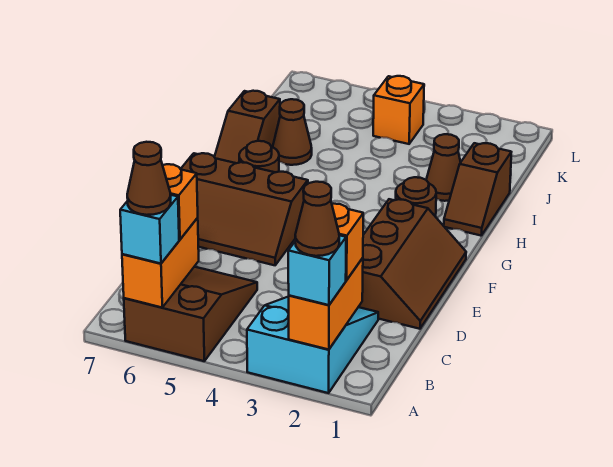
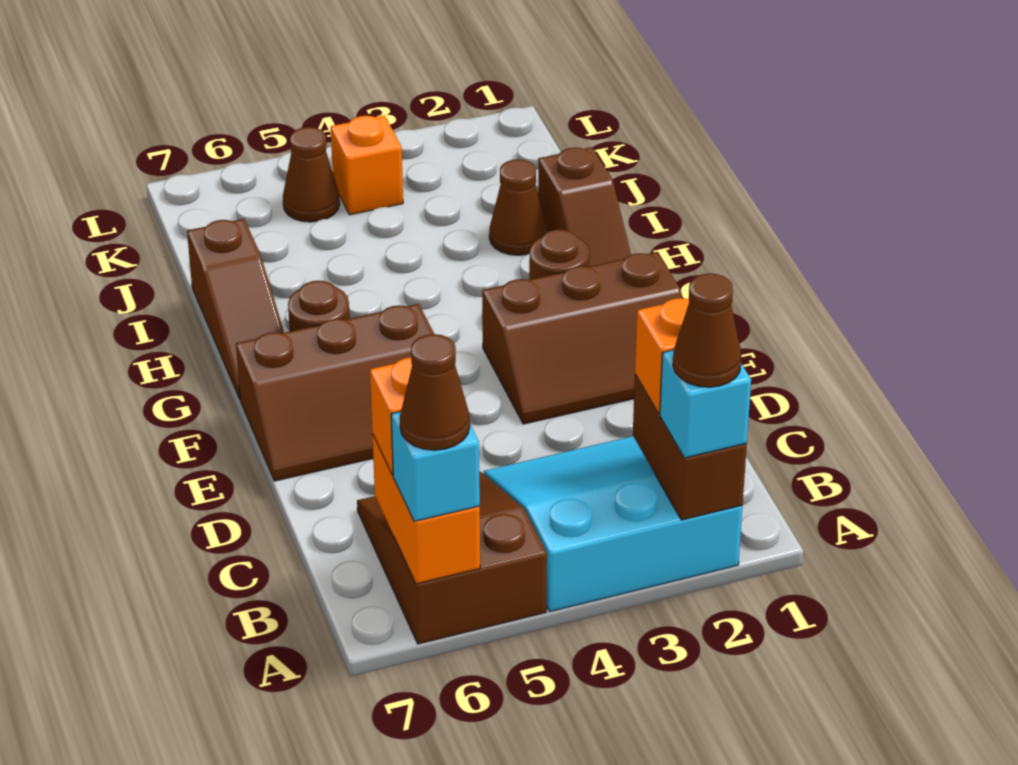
cyan 2x3 slope [247,297,378,393] -> cyan 3x3 slope [484,436,743,612]
orange 1x2 brick [289,258,363,350] -> brown 1x2 brick [633,374,747,520]
brown 2x3 slope [359,199,466,329] -> brown 2x3 slope turned to [482,252,682,424]
brown 1x2 slope [215,91,280,163] -> brown 1x3 slope [187,219,284,399]
brown 1x1 cone [273,99,312,165] -> brown 1x1 cone moved to [283,127,340,222]

